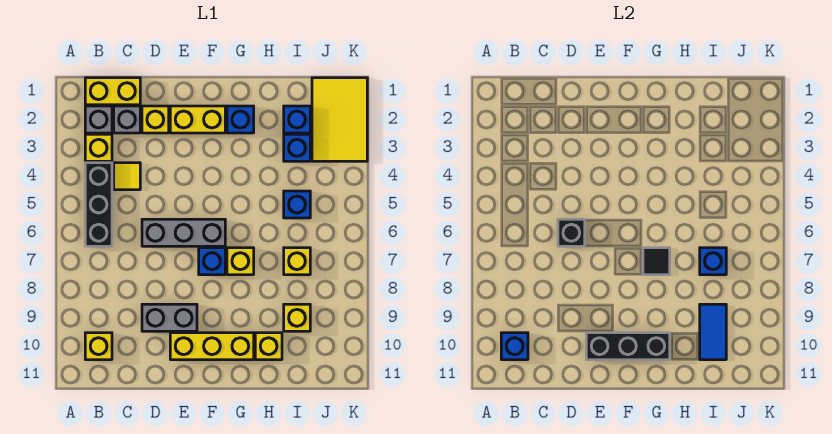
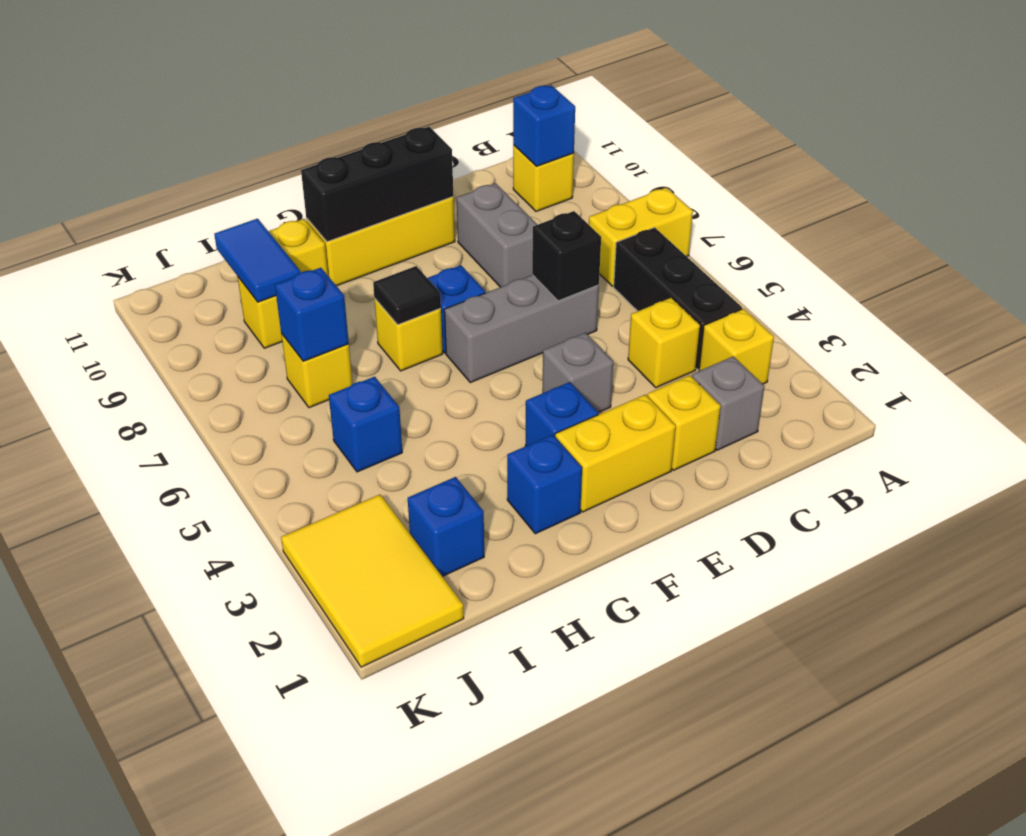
yellow 1x2 brick [85,78,140,105] -> yellow 1x2 brick moved to [589,188,693,286]
grey 1x1 brick [85,106,112,133] -> grey 1x1 brick moved to [542,333,613,413]
yellow 1x1 tile [114,163,140,190] -> yellow 1x1 brick [628,298,700,388]
grey 1x2 brick [142,304,197,331] -> grey 1x2 brick turned to [457,183,537,287]
blue 1x1 brick [284,134,310,161] -> blue 1x1 brick moved to [525,382,598,446]

